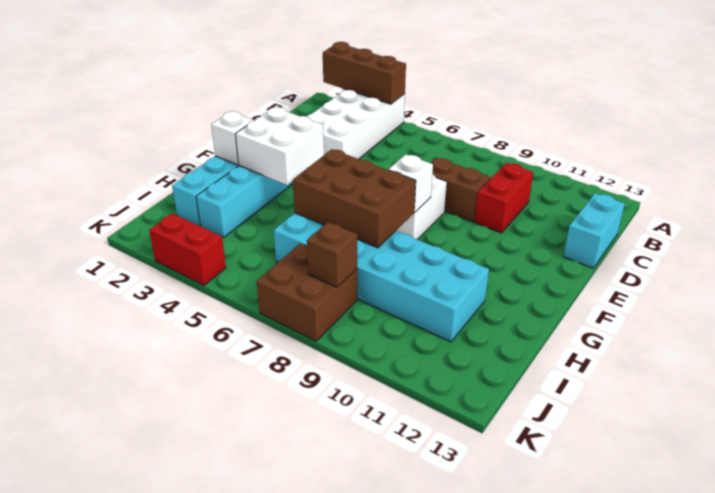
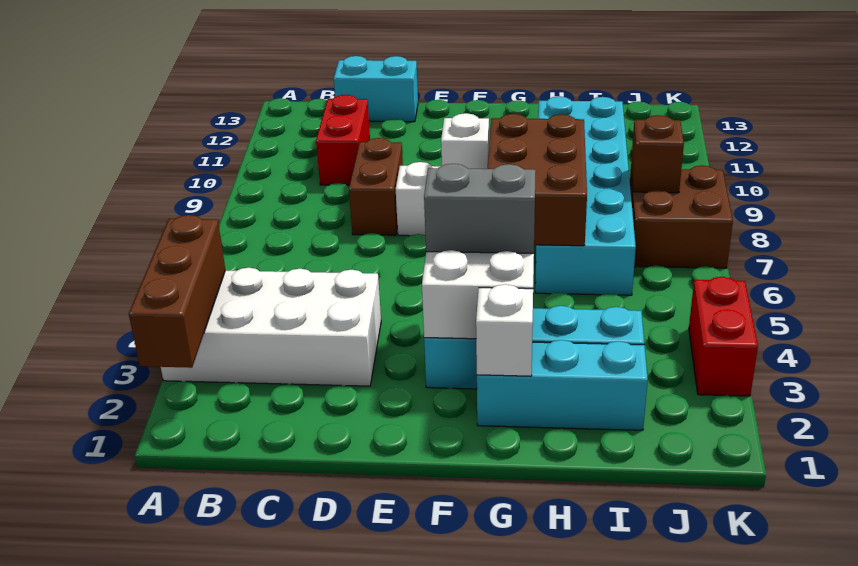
red 1x2 brick [475,163,533,233] -> red 1x2 brick turned to [316,95,370,185]
none -> grey 1x2 brick [424,164,536,253]

